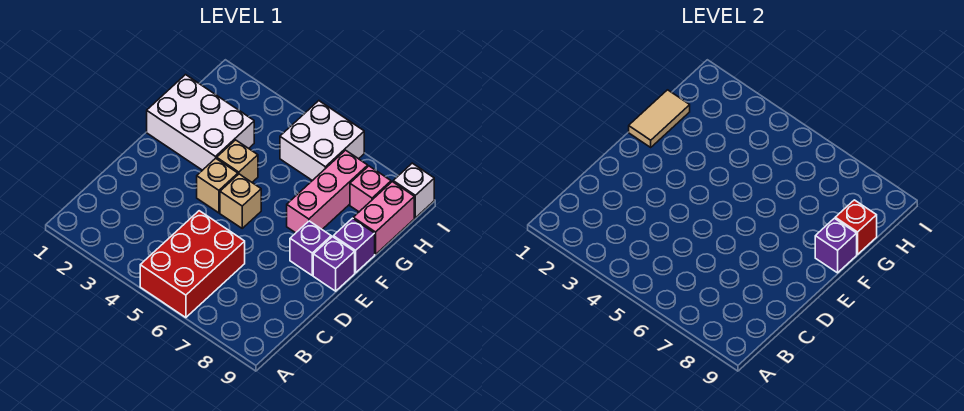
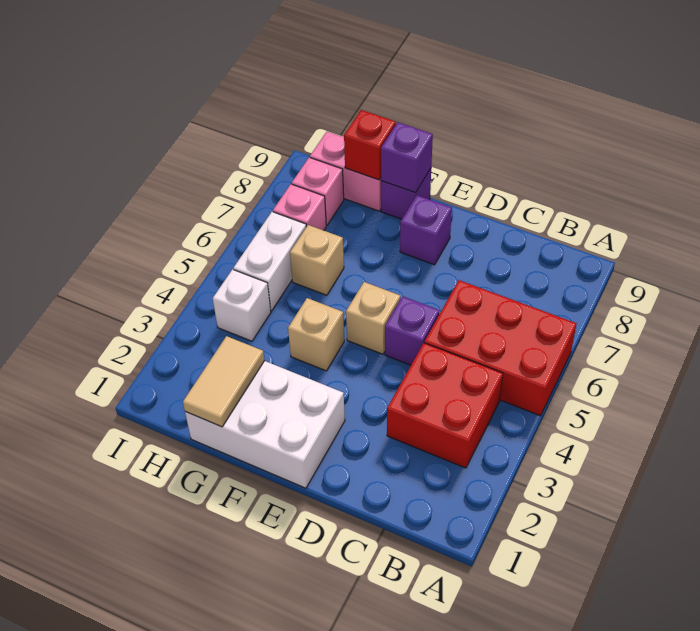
none -> red 2x2 brick [387,343,503,468]
tan 1x1 brick [197,158,238,213] -> tan 1x1 brick moved to [290,225,344,295]
purple 1x1 brick [313,237,355,291] -> purple 1x1 brick moved to [385,296,440,365]
white 2x3 brick [147,75,254,170] -> white 2x3 brick turned to [185,361,345,488]
tan 1x2 tile [629,90,690,147] -> tan 1x2 tile turned to [183,336,265,427]
pink 1x3 brick [287,150,368,233] -> pink 1x1 brick [273,184,326,230]
white 2x2 brick [280,101,364,181] -> white 1x2 brick [233,212,306,311]
white 1x1 brick [393,163,434,218] -> white 1x1 brick moved to [213,269,271,341]

